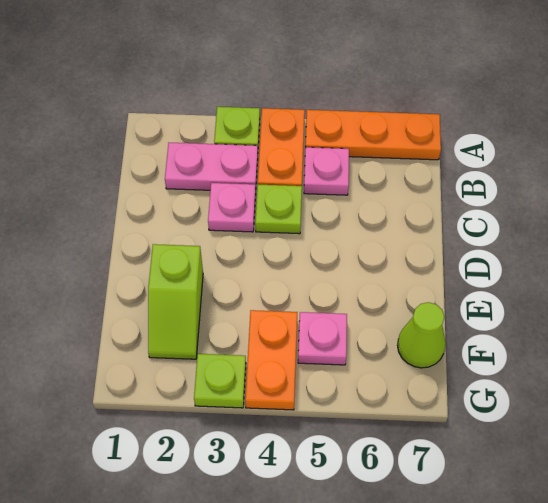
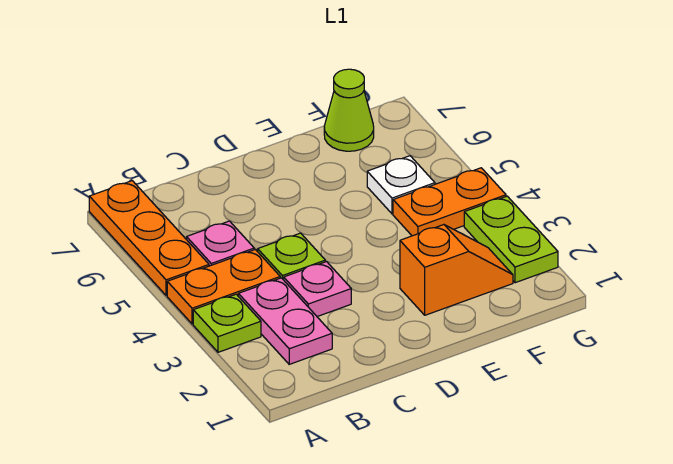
lime 1x2 slope [148,244,203,359] -> orange 1x2 slope [400,225,513,315]
pink 1x1 plate [298,312,347,365] -> white 1x1 plate [367,156,435,214]
lime 1x1 plate [194,354,246,408] -> lime 1x2 plate [464,196,558,283]

